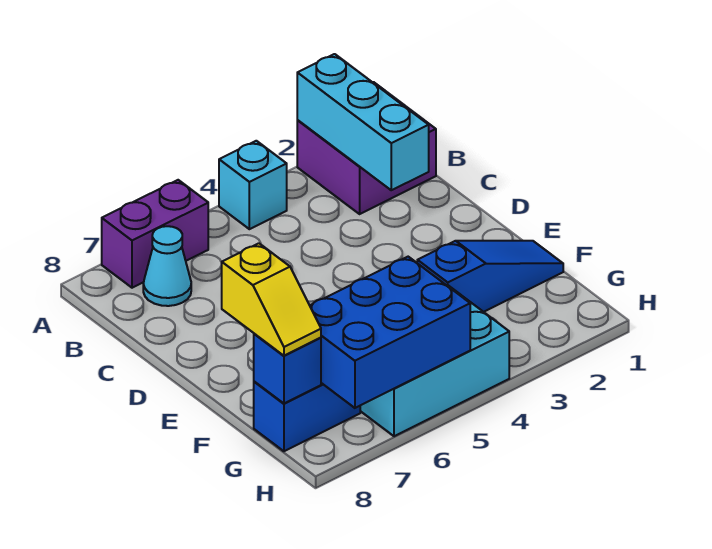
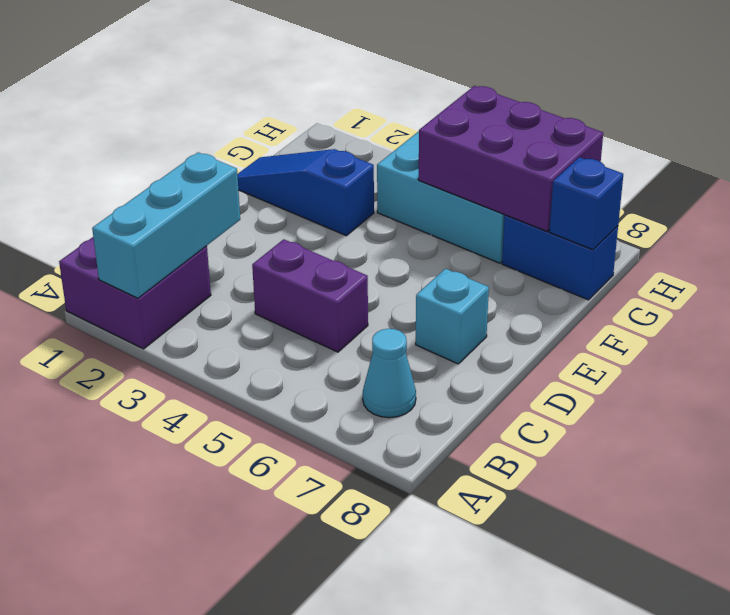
cyan 1x1 brick [219,141,287,229] -> cyan 1x1 brick moved to [416,269,489,364]
purple 1x2 brick [102,180,208,288] -> purple 1x2 brick moved to [252,239,368,352]
yellow 1x2 slope [222,243,321,356] -> none
blue 2x3 brick [310,257,470,408] -> purple 2x3 brick [418,86,603,231]

